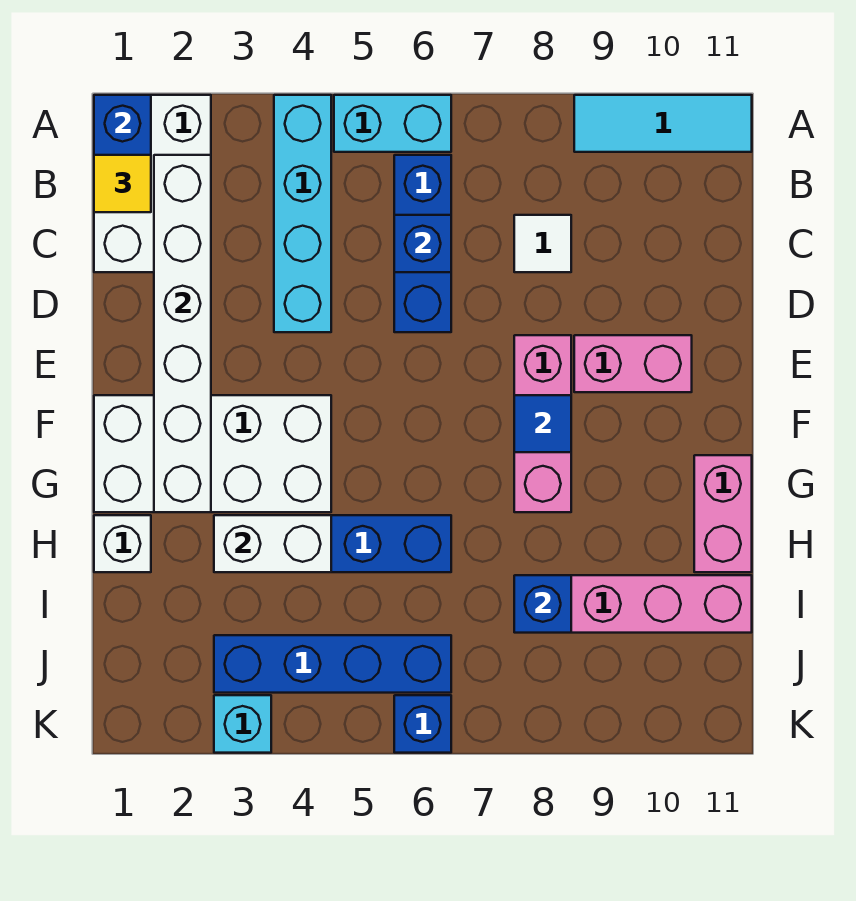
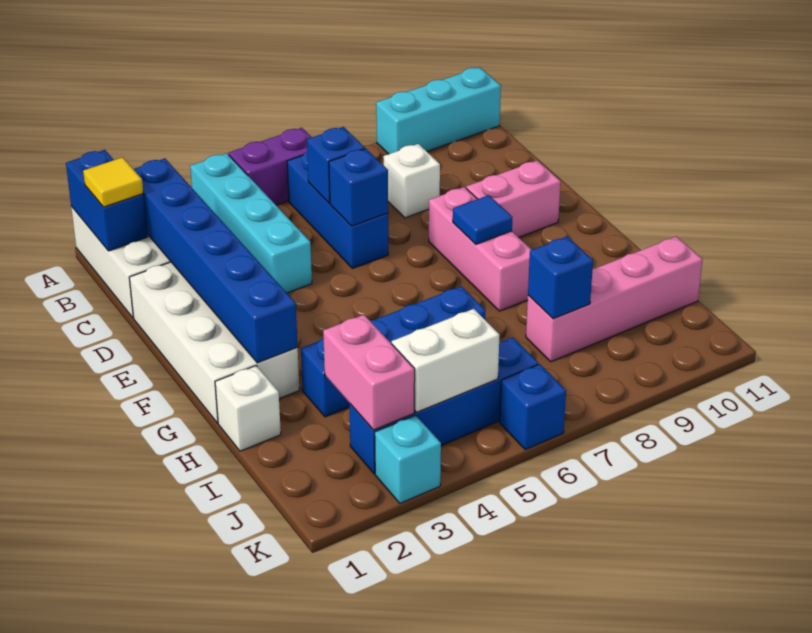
cyan 1x2 brick [334,95,451,152] -> purple 1x2 brick [229,128,312,205]
cyan 1x3 tile [574,95,752,152] -> cyan 1x3 brick [376,67,501,154]
white 1x6 brick [154,155,211,512] -> blue 1x6 brick [134,159,298,363]
white 1x1 tile [514,215,571,272] -> white 1x1 brick [383,144,440,218]
none -> blue 1x1 brick [329,149,388,226]
white 2x4 brick [94,395,331,512] -> white 2x4 brick turned to [129,262,299,423]
pink 1x2 brick [694,455,752,572] -> pink 1x2 brick moved to [323,315,415,430]
white 1x2 brick [214,515,331,572] -> white 1x2 brick moved to [392,309,499,412]

